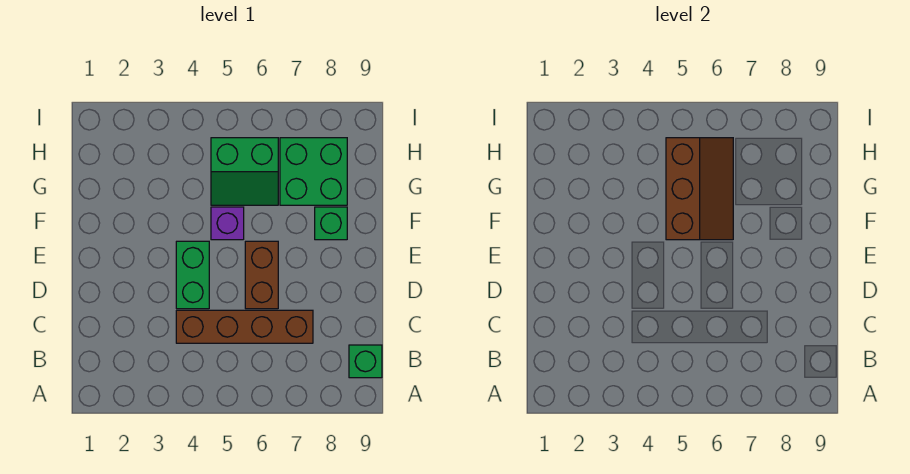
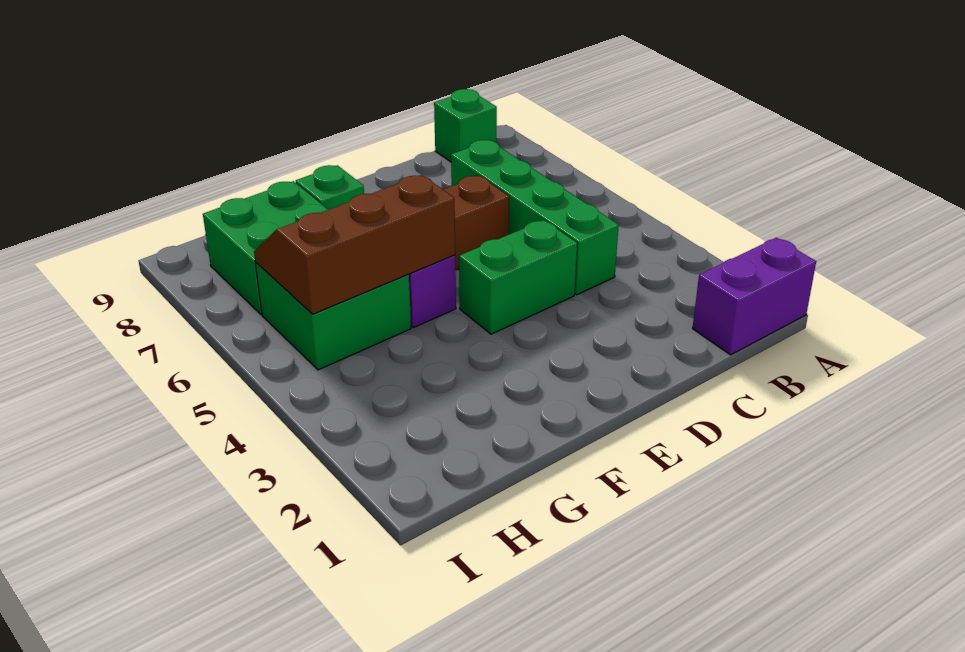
none -> purple 1x2 brick [693,238,816,355]
brown 1x4 brick [176,310,313,343] -> green 1x4 brick [451,140,619,295]
green 2x2 slope [211,138,278,205] -> green 2x2 brick [256,263,411,370]

